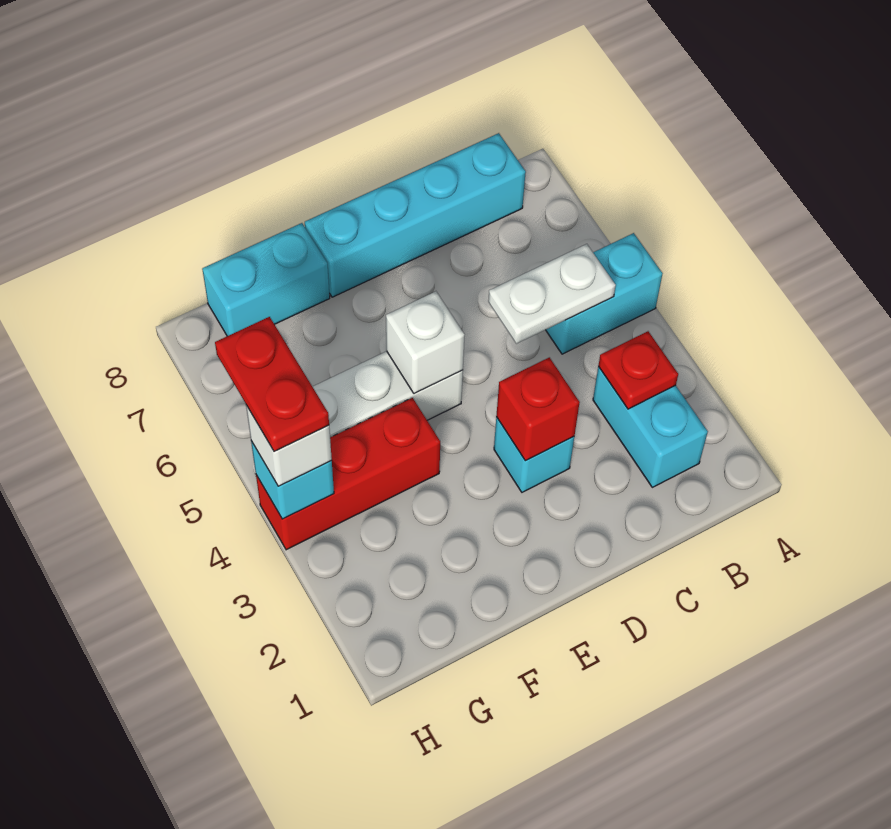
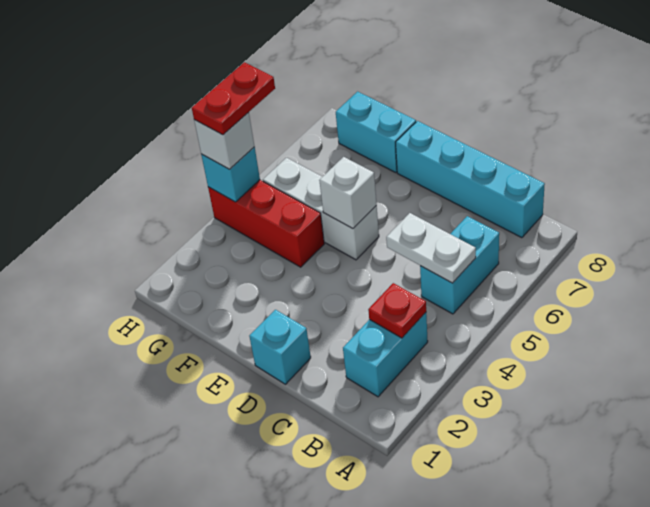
cyan 1x2 brick [546,233,663,354] -> cyan 1x2 brick turned to [420,216,499,314]
cyan 1x1 brick [494,417,574,492] -> cyan 1x1 brick moved to [249,310,311,384]
red 1x1 brick [496,357,580,461] -> none

